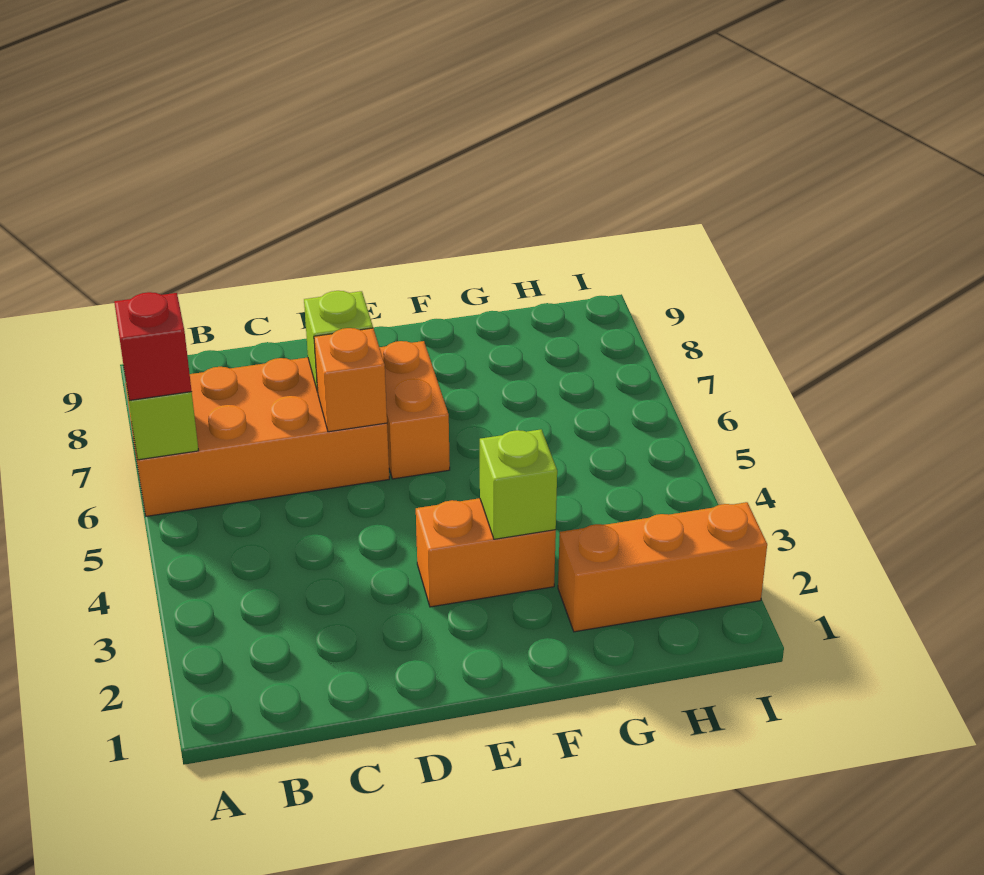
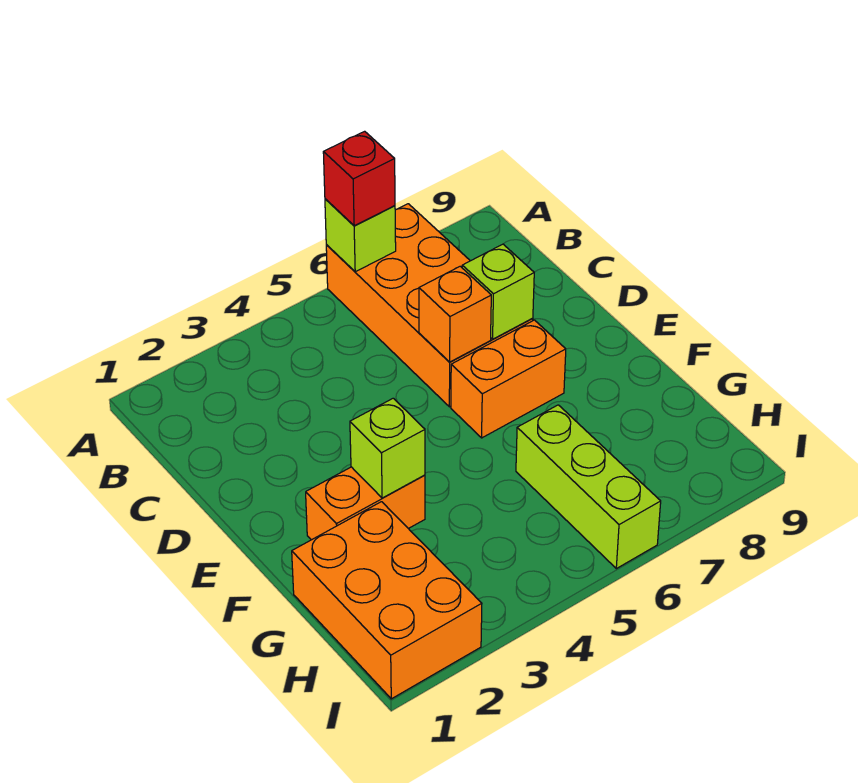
orange 1x2 brick [416,498,556,607] -> orange 1x2 brick turned to [306,467,425,540]
orange 1x3 brick [558,502,767,632] -> orange 2x3 brick [292,502,482,699]
none -> lime 1x3 brick [516,405,661,569]

